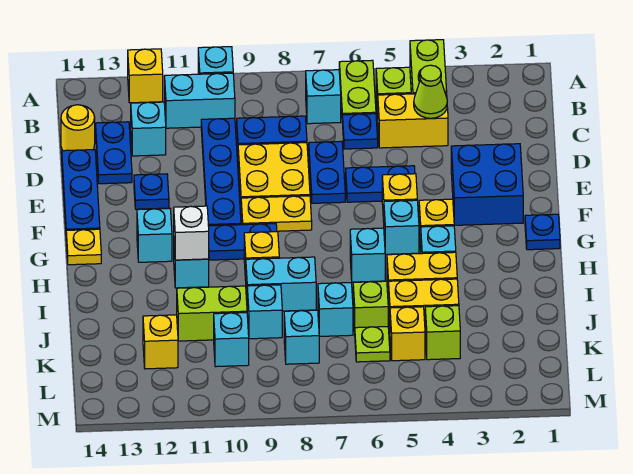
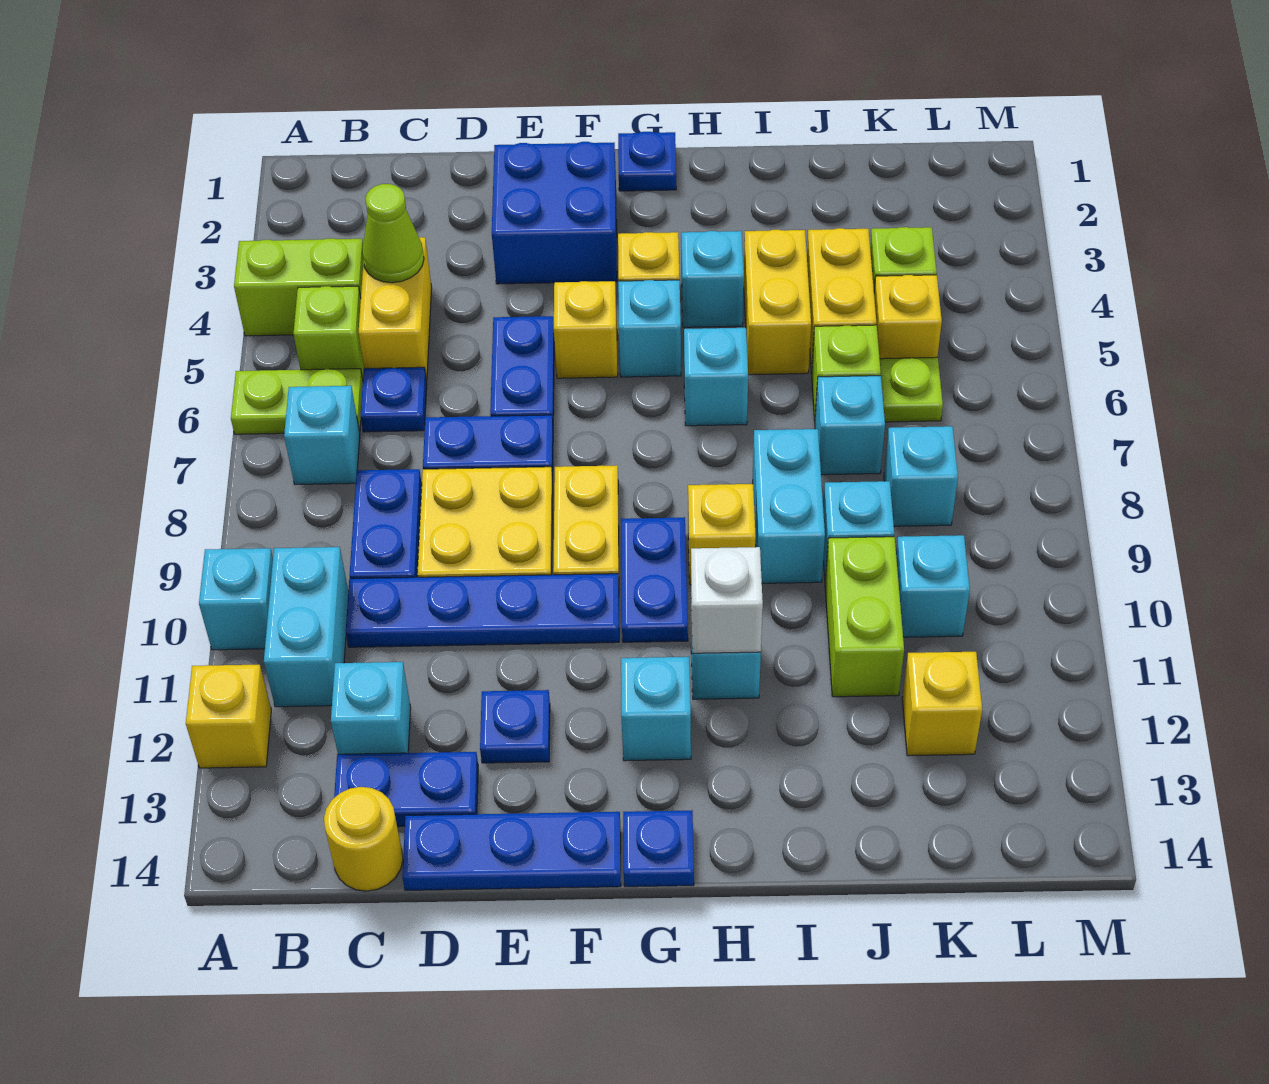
yellow 1x1 plate [66,229,101,265] -> blue 1x1 plate [623,811,694,887]

